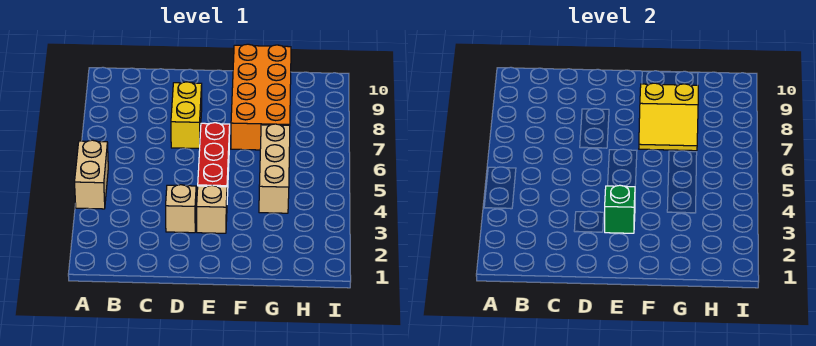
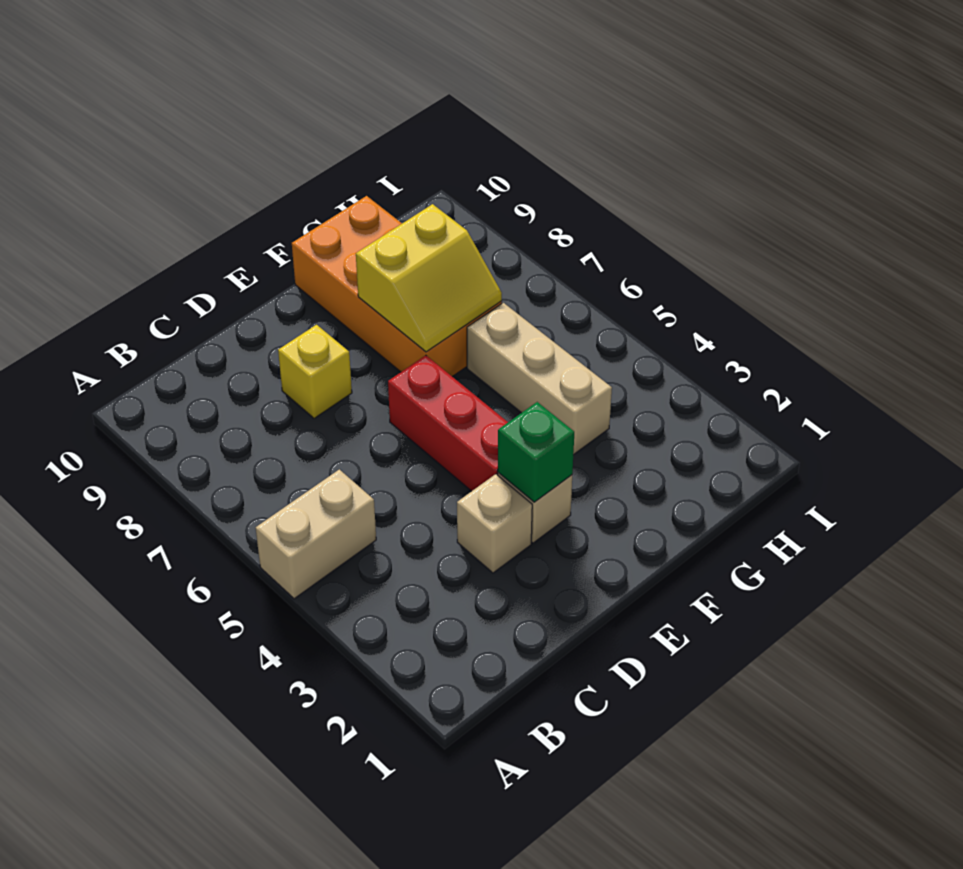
tan 1x2 brick [75,140,108,209] -> tan 1x2 brick turned to [256,469,376,599]
yellow 1x2 brick [171,82,202,149] -> yellow 1x1 brick [278,325,352,418]

